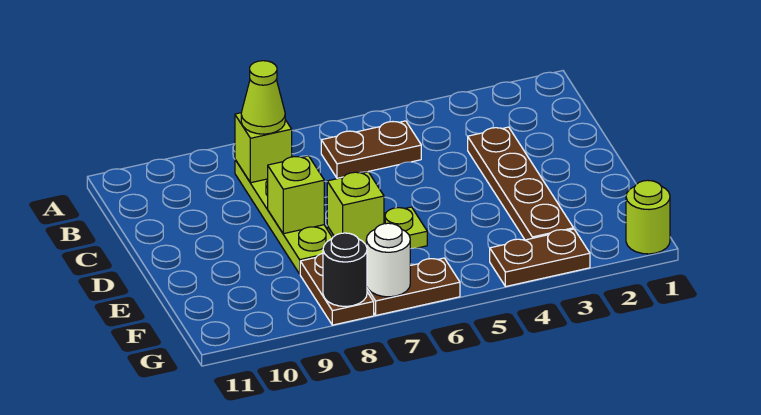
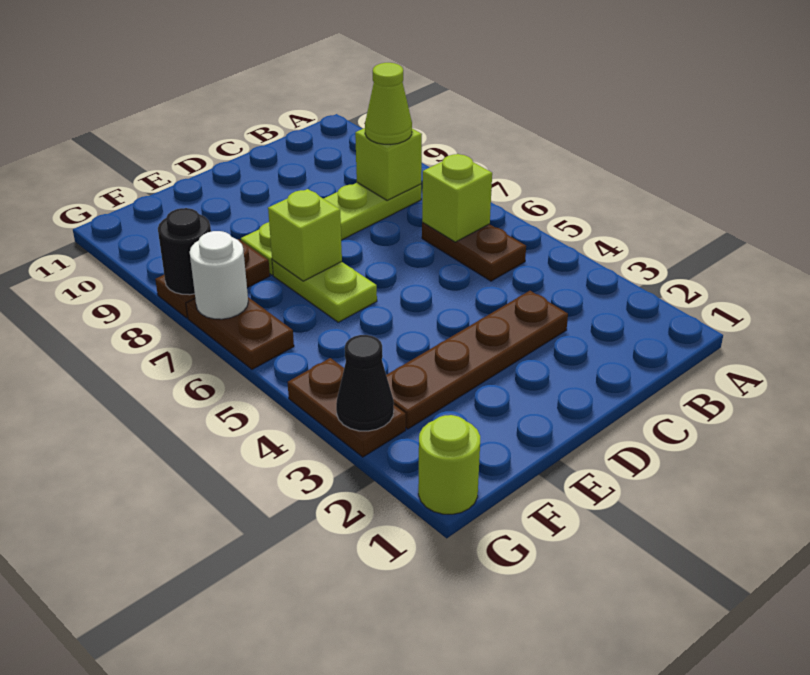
lime 1x1 brick [268,156,324,234] -> lime 1x1 brick moved to [422,154,492,242]
none -> black 1x1 cone [336,335,394,431]

